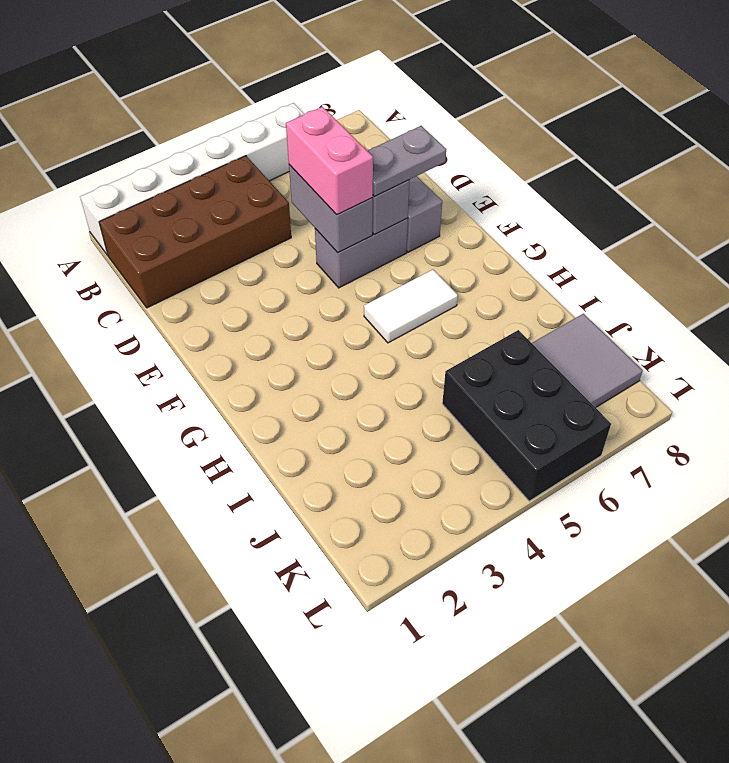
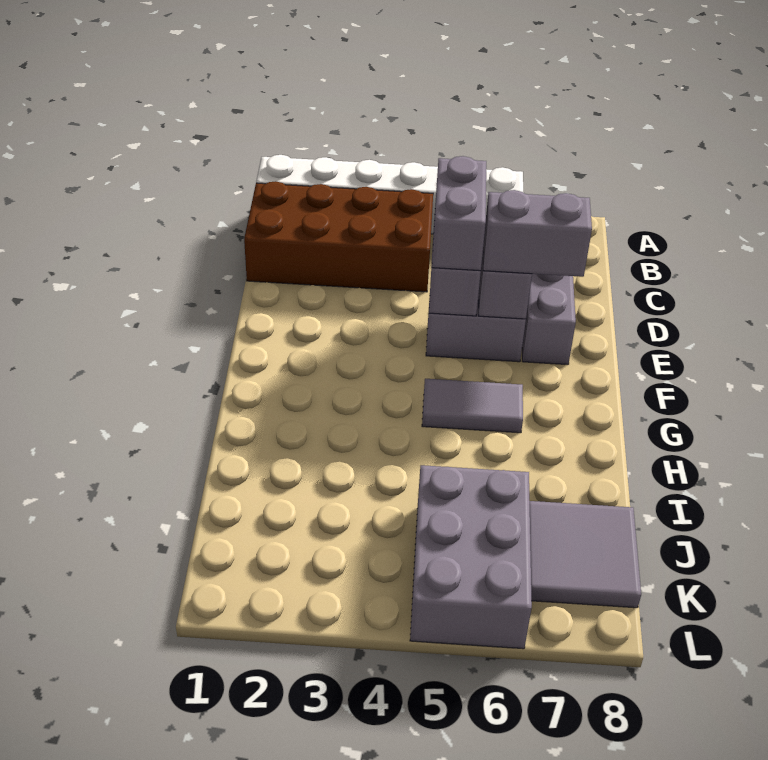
pink 1x2 brick [286,107,373,215] -> grey 1x2 brick [432,156,486,271]
grey 1x2 plate [368,126,446,197] -> grey 1x2 brick [483,190,592,277]
white 1x2 tile [364,270,458,343] -> grey 1x2 tile [422,379,523,433]
black 2x3 brick [442,330,611,501] -> grey 2x3 brick [410,465,532,649]

